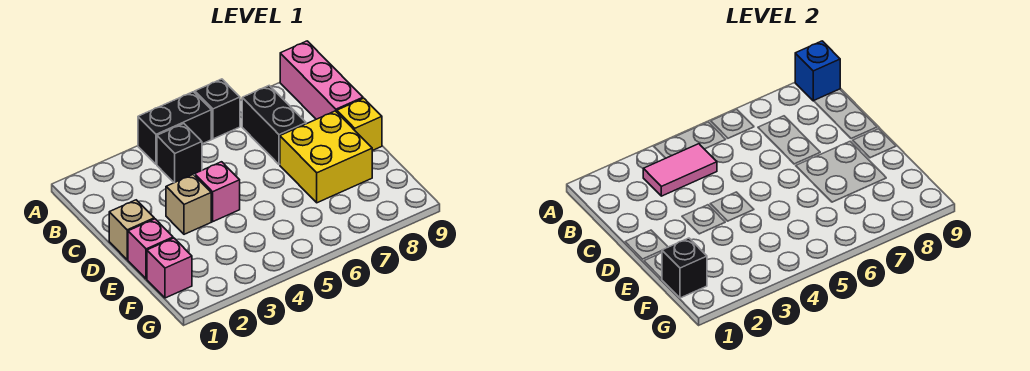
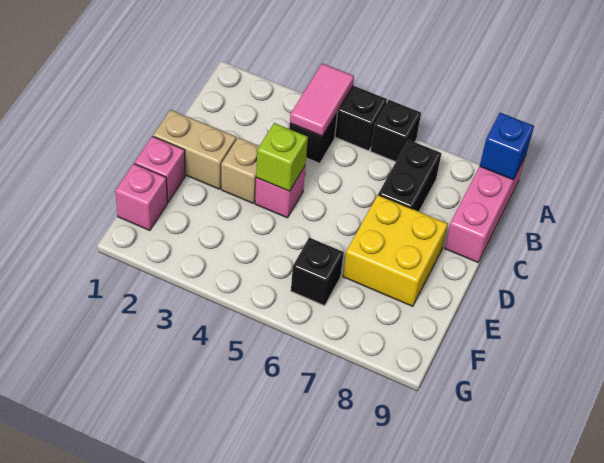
pink 1x2 tile [643,144,717,196] -> pink 1x2 tile turned to [290,63,354,136]
tan 1x1 brick [109,200,154,260] -> tan 1x2 brick [153,110,236,189]
none -> lime 1x1 brick [256,123,308,191]
yellow 1x1 brick [337,98,382,151] -> none
black 1x1 brick [662,238,707,298] -> black 1x1 brick moved to [291,238,344,306]

